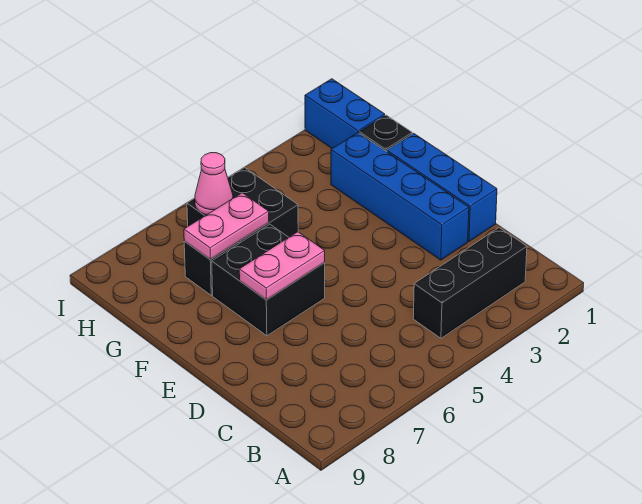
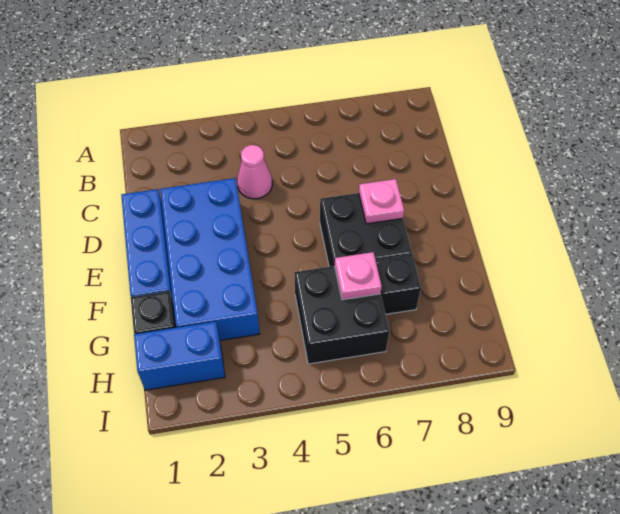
black 1x3 brick [413,228,527,338] -> none
blue 1x4 brick [331,133,469,260] -> blue 2x4 brick [160,178,260,340]
pink 1x2 plate [239,232,325,300] -> pink 1x1 plate [359,179,404,224]
pink 1x2 plate [184,193,269,260] -> pink 1x1 plate [334,252,382,300]
blue 1x2 brick [305,79,385,148] -> blue 1x2 brick turned to [134,322,225,390]
pink 1x1 cone [195,153,233,215] -> pink 1x1 cone moved to [237,145,272,199]

